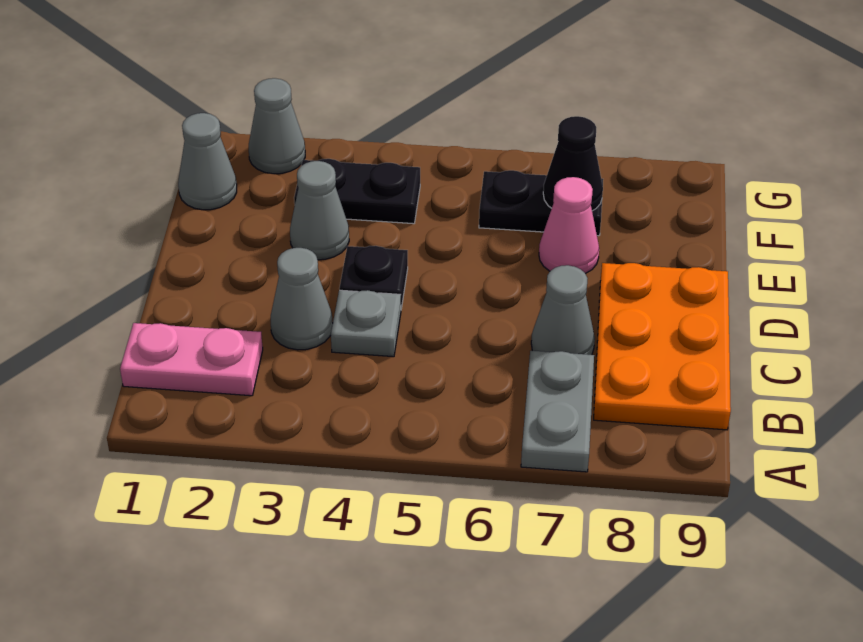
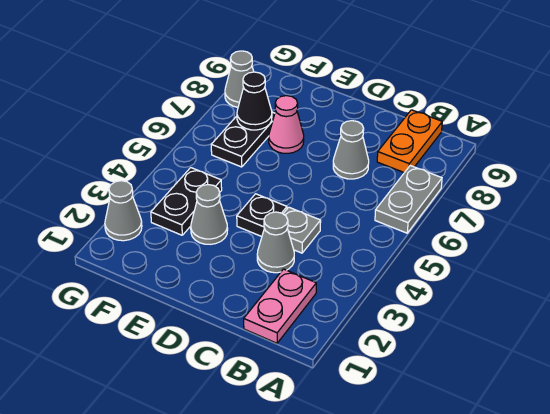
grey 1x2 plate [521,351,594,472] -> grey 1x2 plate turned to [375,166,442,233]
orange 2x3 plate [594,263,731,430] -> orange 1x2 plate [377,110,442,173]
grey 1x1 cone [178,113,237,210] -> grey 1x1 cone moved to [225,51,254,107]

